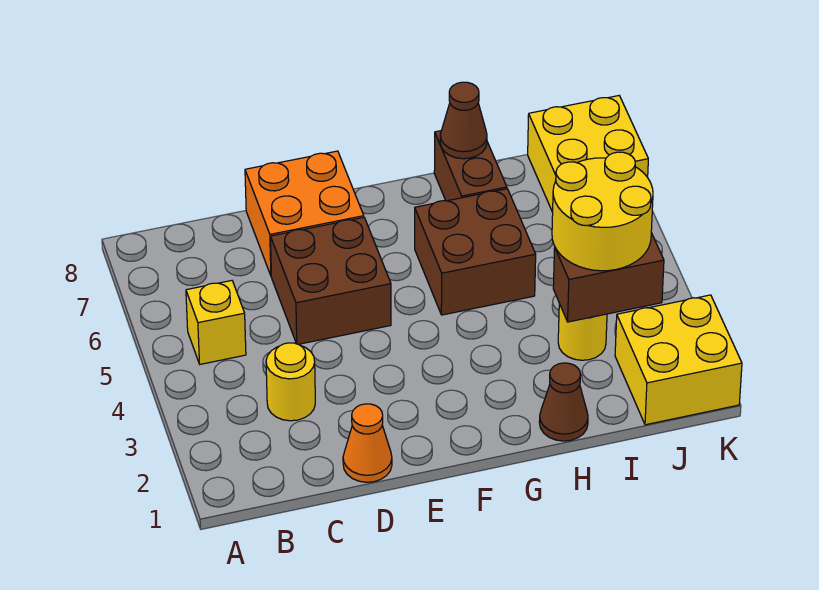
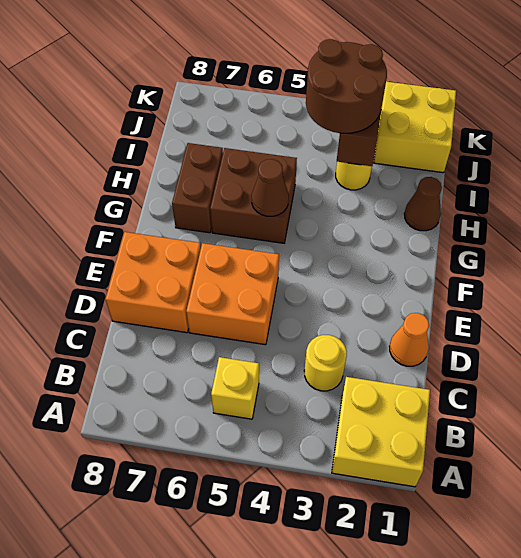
brown 2x2 brick [270,217,391,344] -> orange 2x2 brick [186,243,279,345]
brown 1x2 brick [434,131,507,201] -> brown 1x2 brick turned to [172,143,223,233]
brown 1x1 cone [440,82,487,159] -> brown 1x1 cone moved to [252,159,289,216]
yellow 2x2 round brick [552,152,653,271] -> brown 2x2 round brick [306,39,387,133]
yellow 2x2 brick [528,96,648,212] -> yellow 2x2 brick moved to [332,377,430,487]

